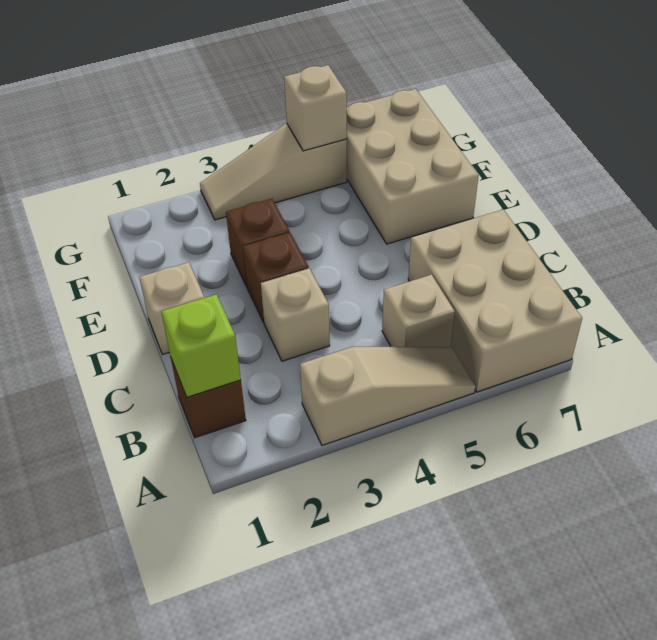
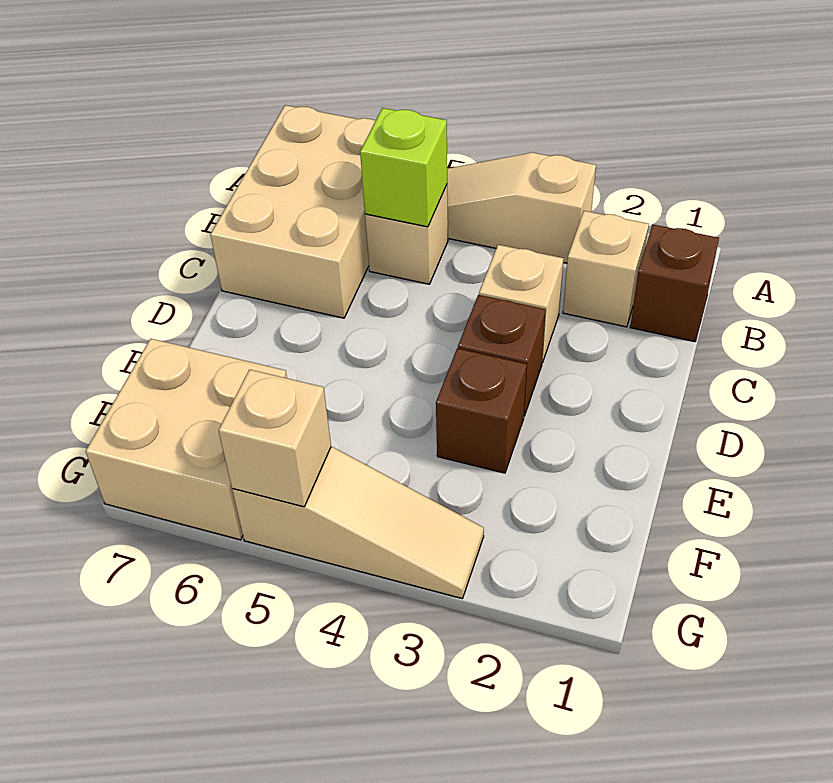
lime 1x1 brick [161,294,241,397] -> lime 1x1 brick moved to [360,108,447,227]
tan 1x1 brick [139,262,205,355] -> tan 1x1 brick moved to [563,211,649,327]
tan 2x3 brick [346,89,479,244] -> tan 2x2 brick [86,339,287,540]

